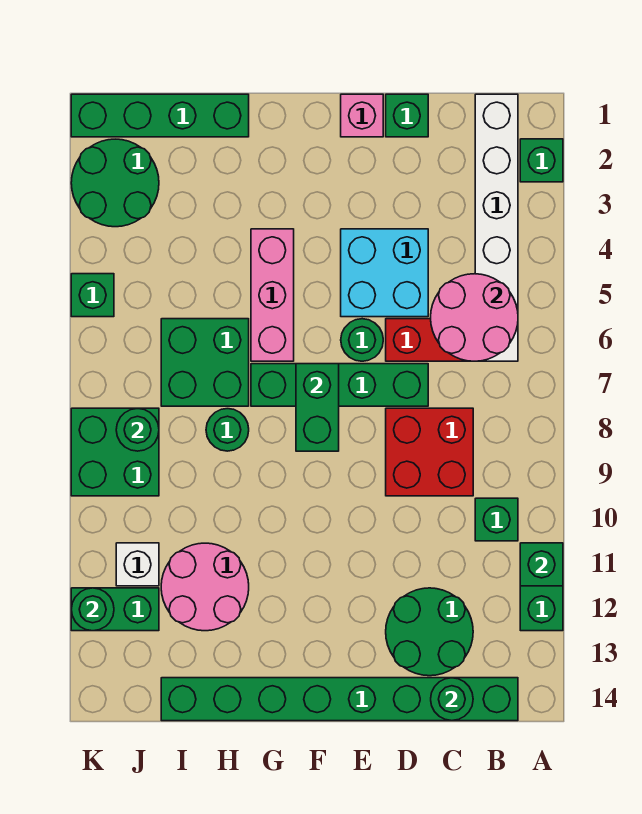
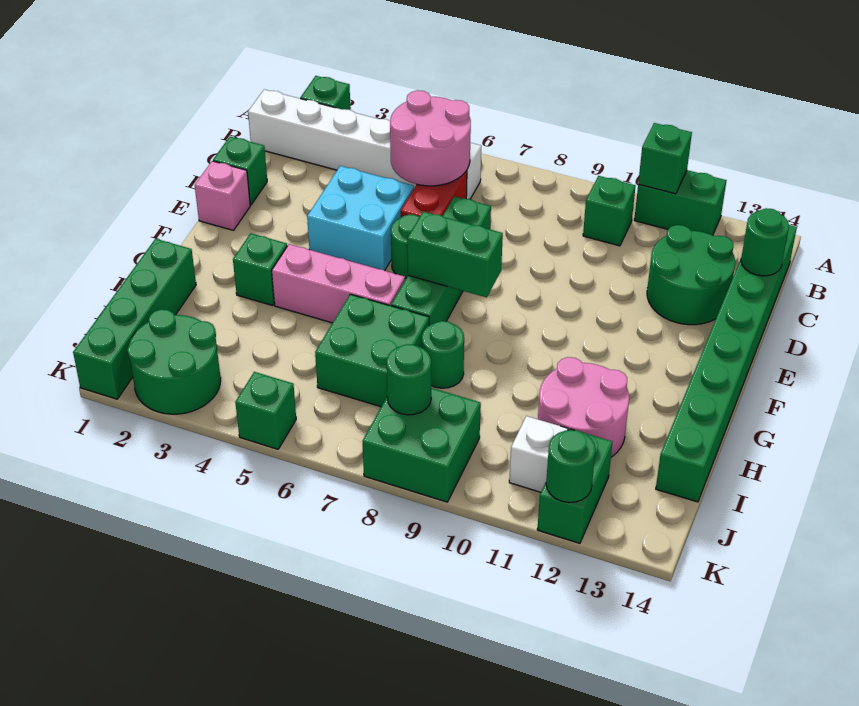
red 2x2 brick [386,408,473,496] -> none
none -> green 1x1 brick [233,233,287,306]

